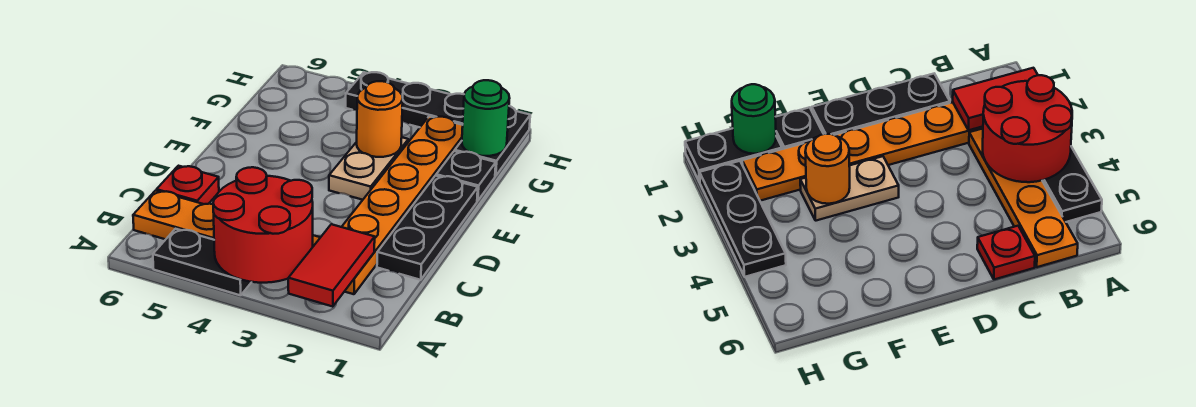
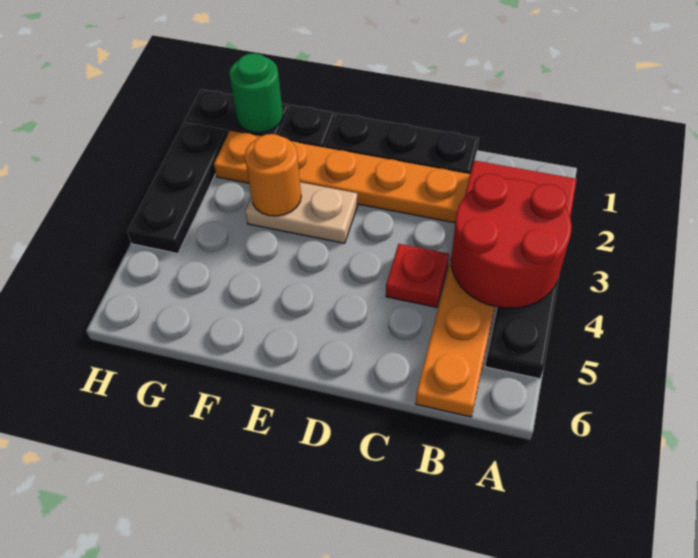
red 1x1 plate [157,166,219,204] -> red 1x1 plate moved to [386,244,449,307]

